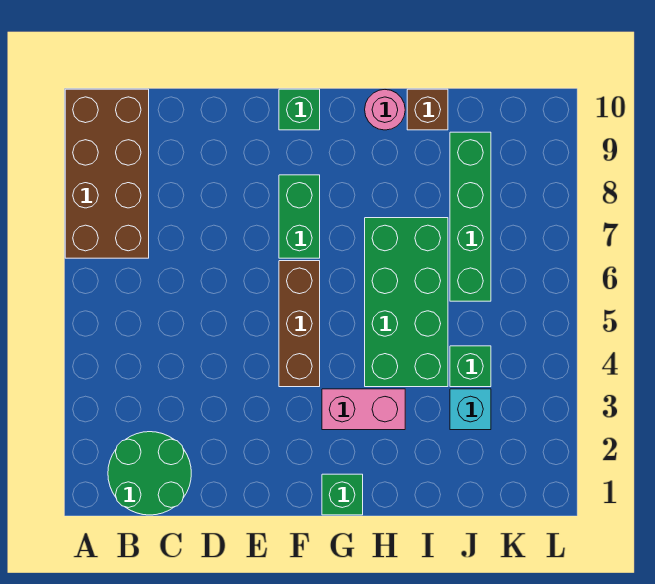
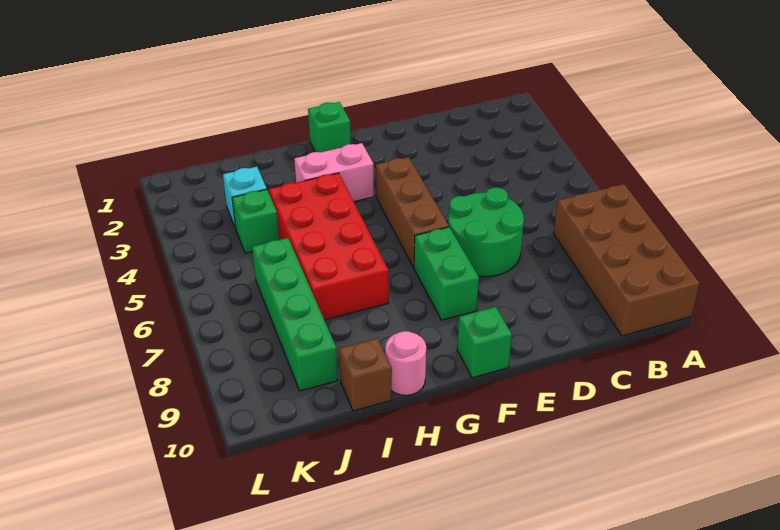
green 2x2 round brick [108,432,191,515] -> green 2x2 round brick moved to [448,187,524,277]
green 2x4 brick [365,218,448,387] -> red 2x4 brick [269,173,389,320]

